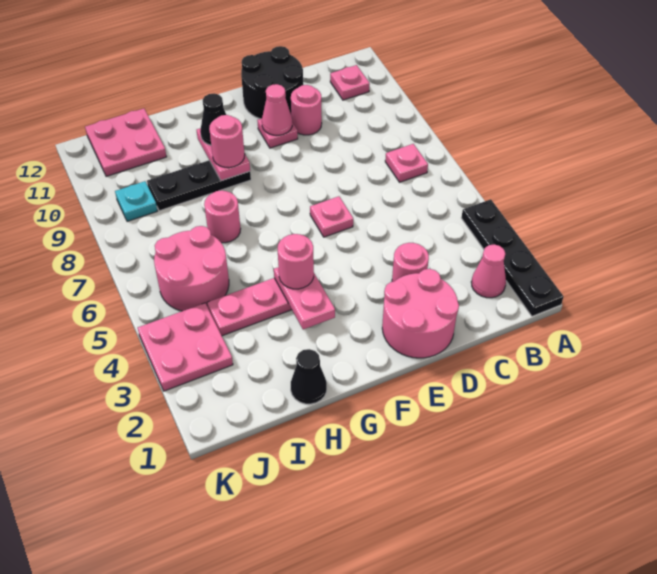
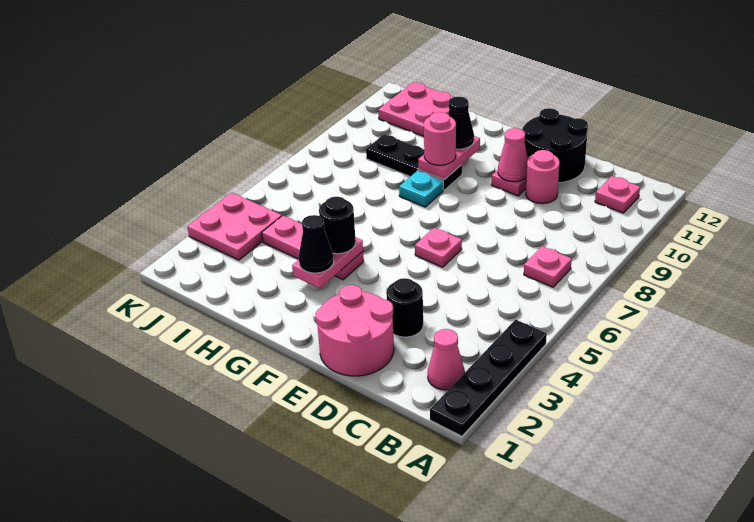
pink 1x1 round brick [392,243,429,282] -> black 1x1 round brick [386,278,423,337]
pink 1x1 round brick [278,234,314,289] -> black 1x1 round brick [319,197,356,254]
black 1x1 cone [291,349,327,404] -> black 1x1 cone moved to [299,215,334,273]
pink 1x1 round brick [204,190,241,243] -> none
pink 2x2 round brick [154,226,229,311] -> none
cyan 1x1 plate [115,181,157,221] -> cyan 1x1 plate moved to [399,171,443,207]

